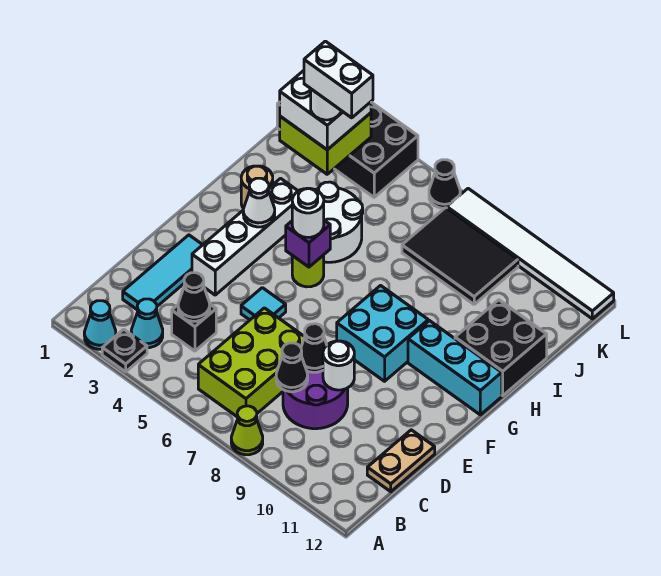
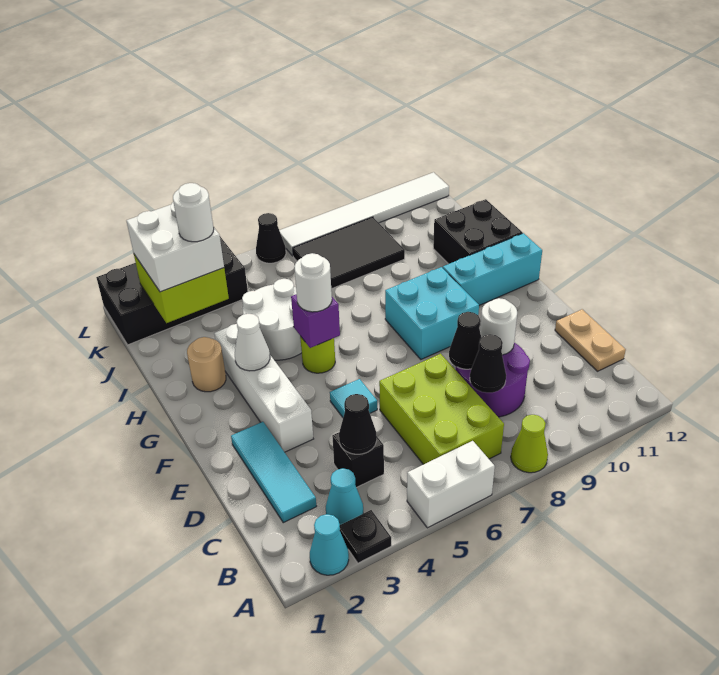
white 1x2 brick [304,41,373,118] -> white 1x2 brick moved to [407,441,495,528]

